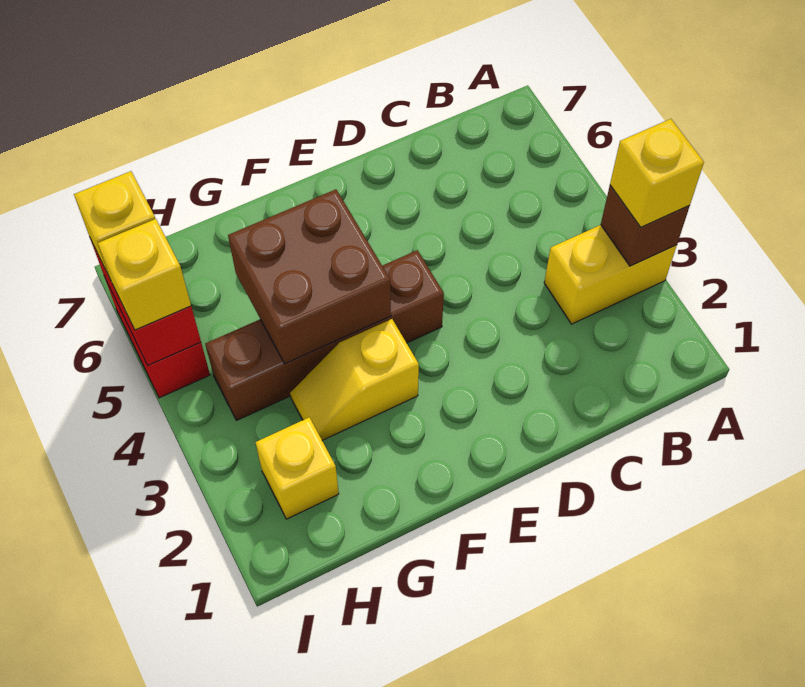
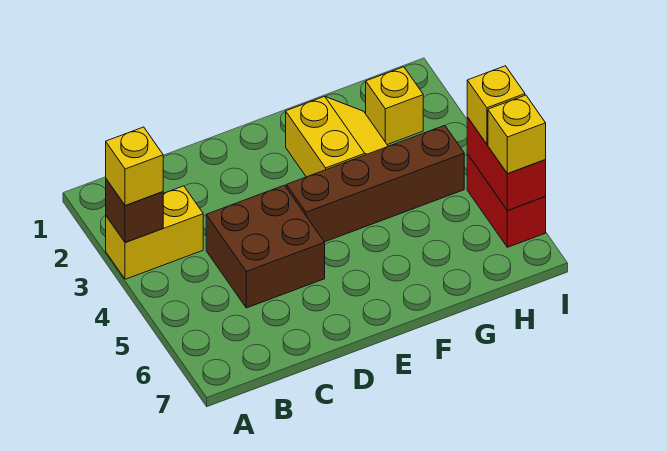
yellow 1x2 slope [290,319,419,440] -> yellow 2x2 slope [286,96,388,177]
brown 2x2 brick [228,189,391,364] -> brown 2x2 brick moved to [206,185,325,308]

